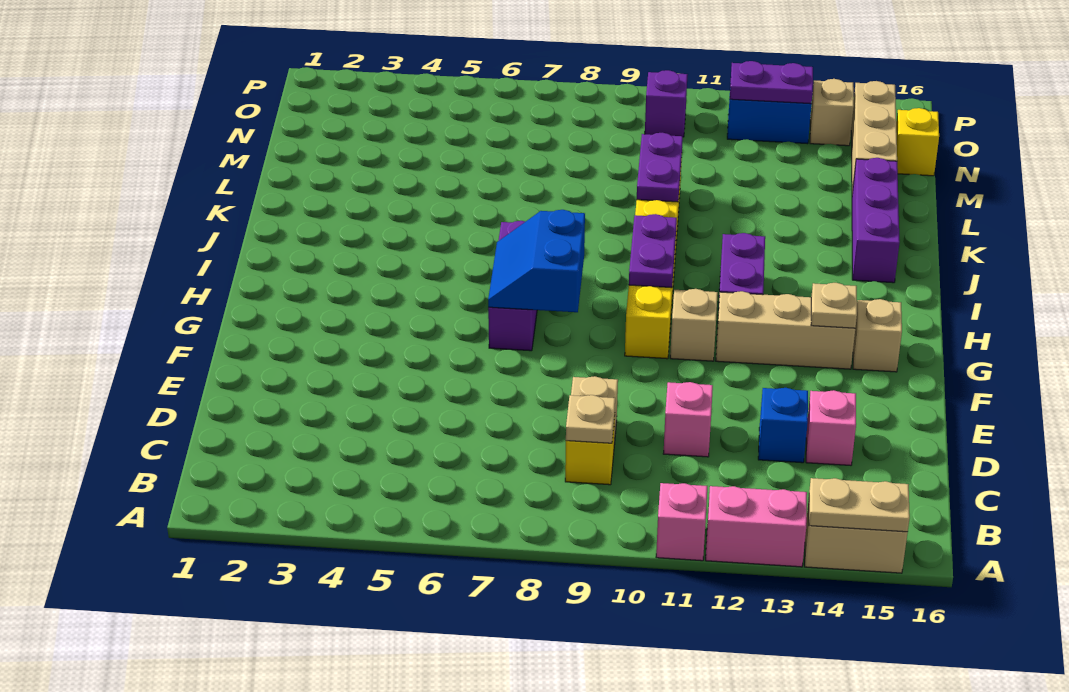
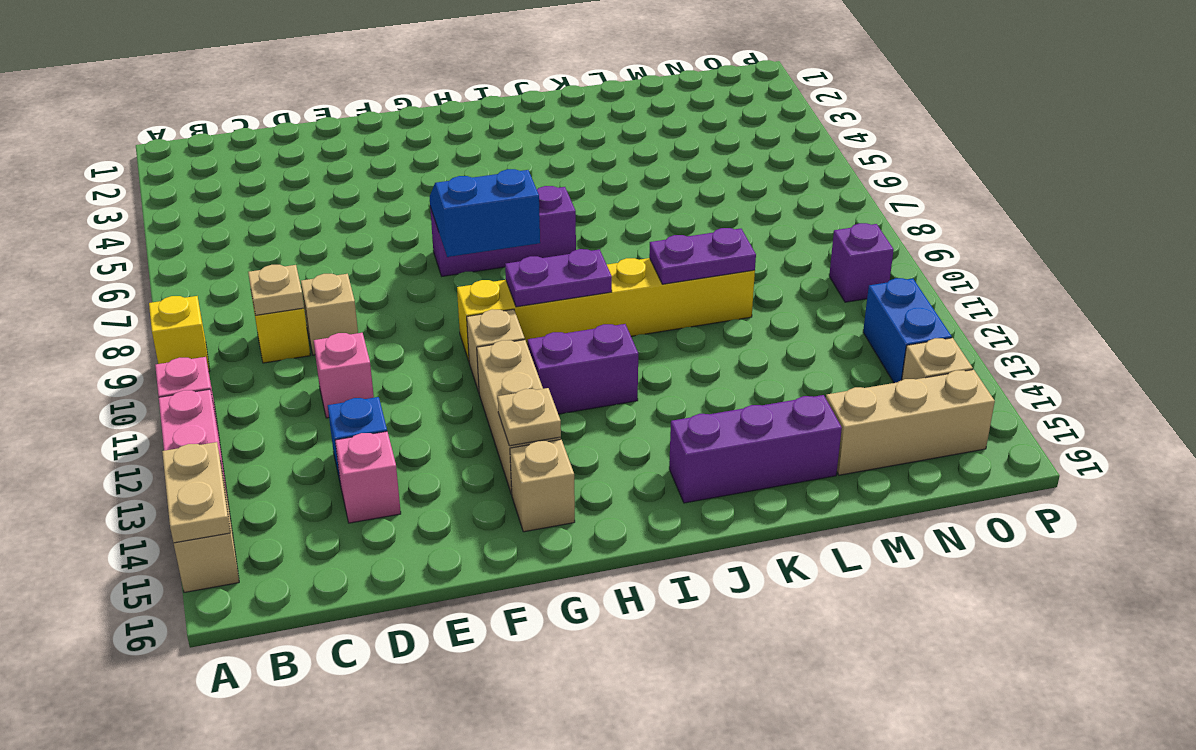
yellow 1x1 brick [896,108,939,176] -> yellow 1x1 brick moved to [149,296,210,371]
purple 1x2 plate [730,61,813,104] -> none

